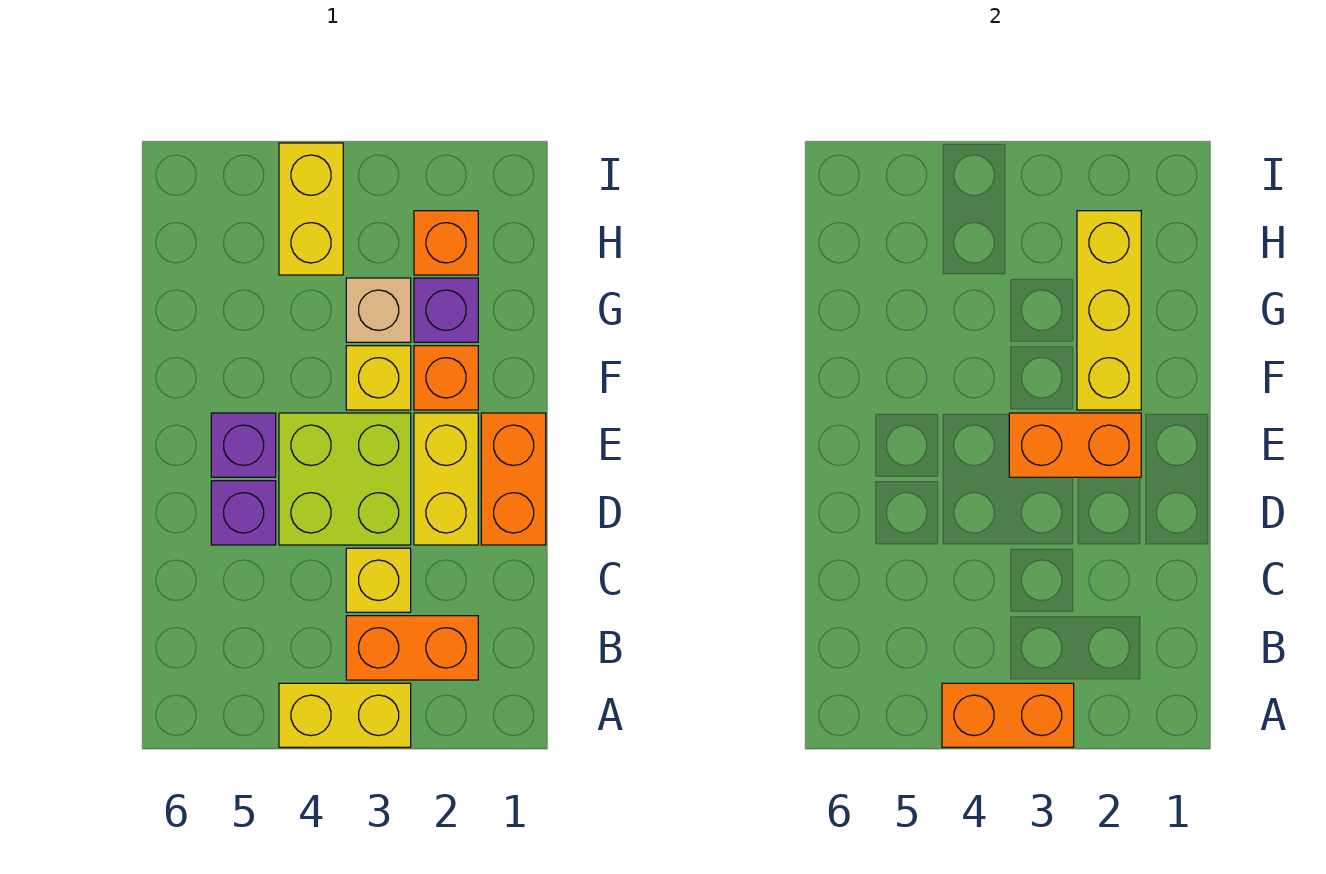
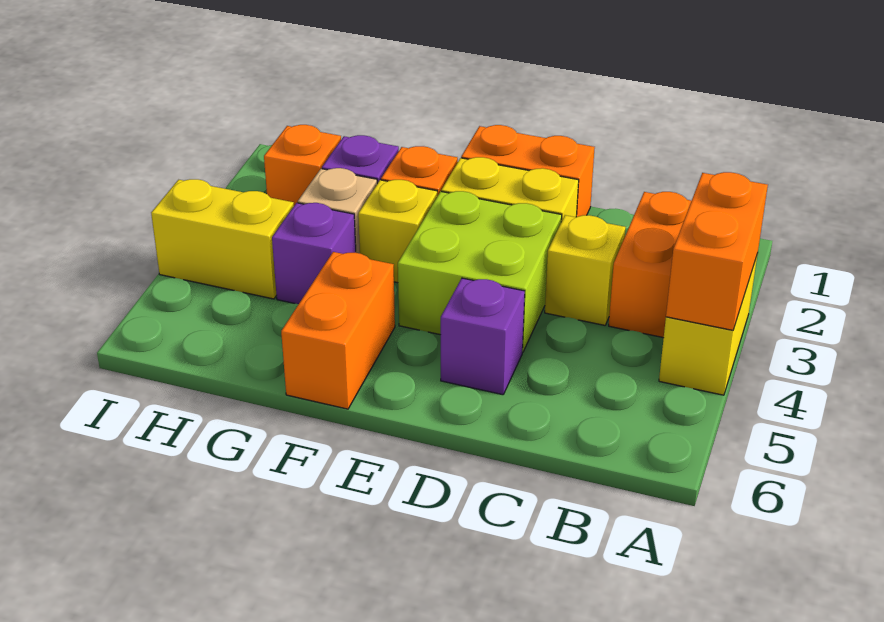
orange 1x2 brick [1009,413,1141,477] -> orange 1x2 brick moved to [281,252,395,409]
purple 1x1 brick [211,413,276,477] -> purple 1x1 brick moved to [272,203,356,304]
yellow 1x3 brick [1077,211,1141,410] -> none

